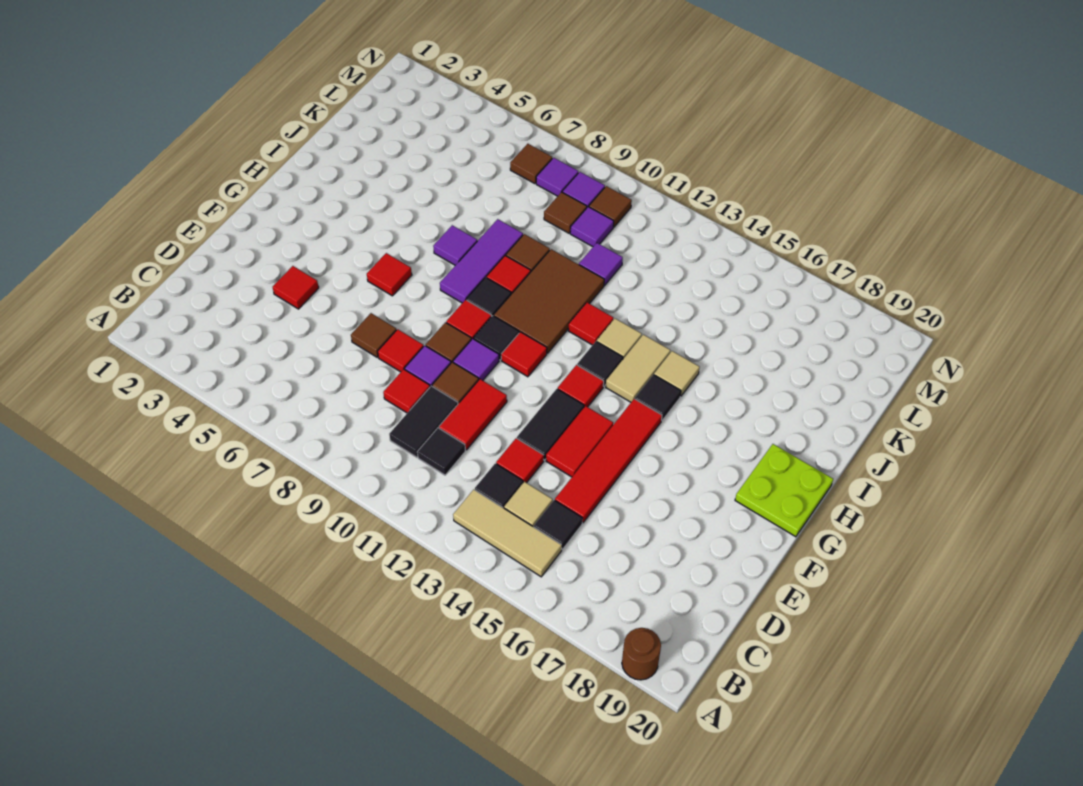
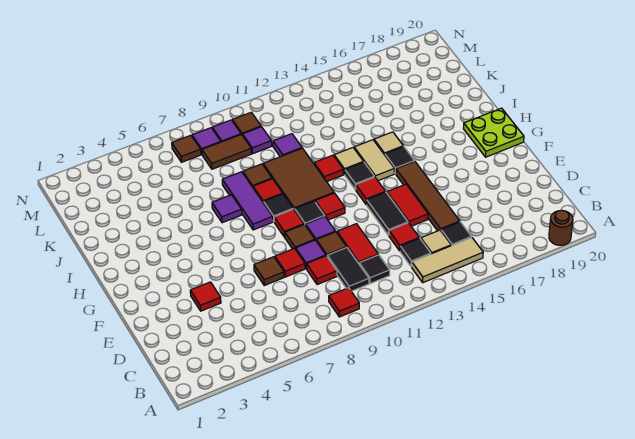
red 1x4 tile [555,399,662,522] -> brown 1x4 tile [396,161,460,231]
red 1x1 tile [367,253,412,296] -> red 1x1 tile moved to [329,288,359,317]
brown 1x1 tile [544,192,587,233] -> brown 1x2 tile [202,135,251,169]

